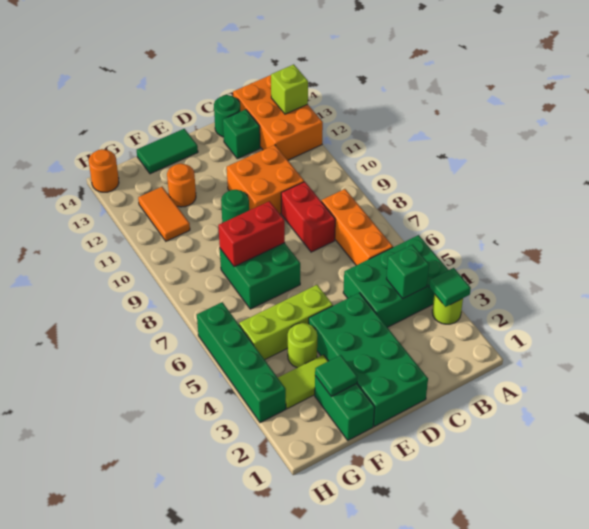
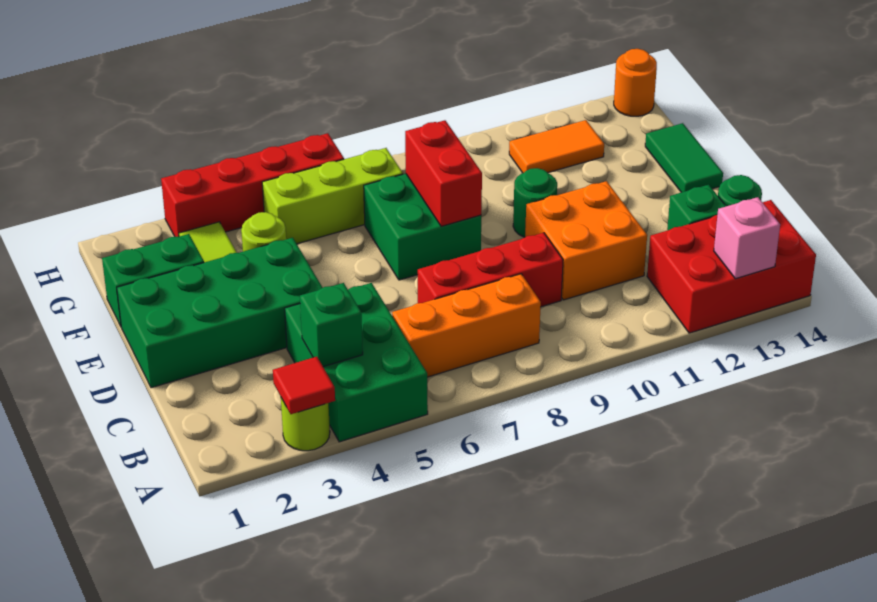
green 1x1 tile [429,268,471,307] -> red 1x1 tile [273,357,335,414]
orange 2x3 brick [233,75,323,160] -> red 2x3 brick [647,200,816,333]
lime 1x1 brick [271,64,308,114] -> pink 1x1 brick [714,197,780,279]
red 1x2 brick [281,182,335,252] -> red 1x3 brick [418,233,563,307]
lime 1x3 brick [239,285,333,360] -> lime 1x3 brick turned to [262,148,403,244]
green 1x1 tile [315,355,357,396] -> none
orange 1x1 round brick [167,164,196,207] -> none
green 1x4 brick [197,302,286,423] -> red 1x4 brick [161,133,344,237]

